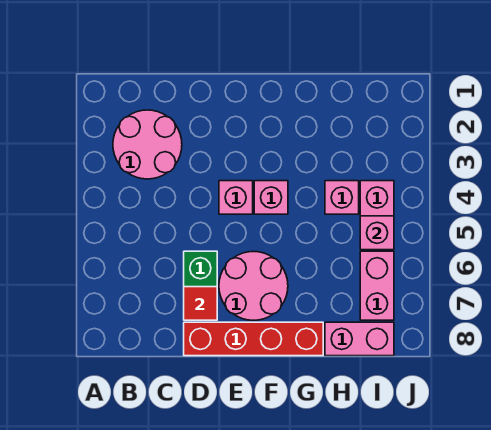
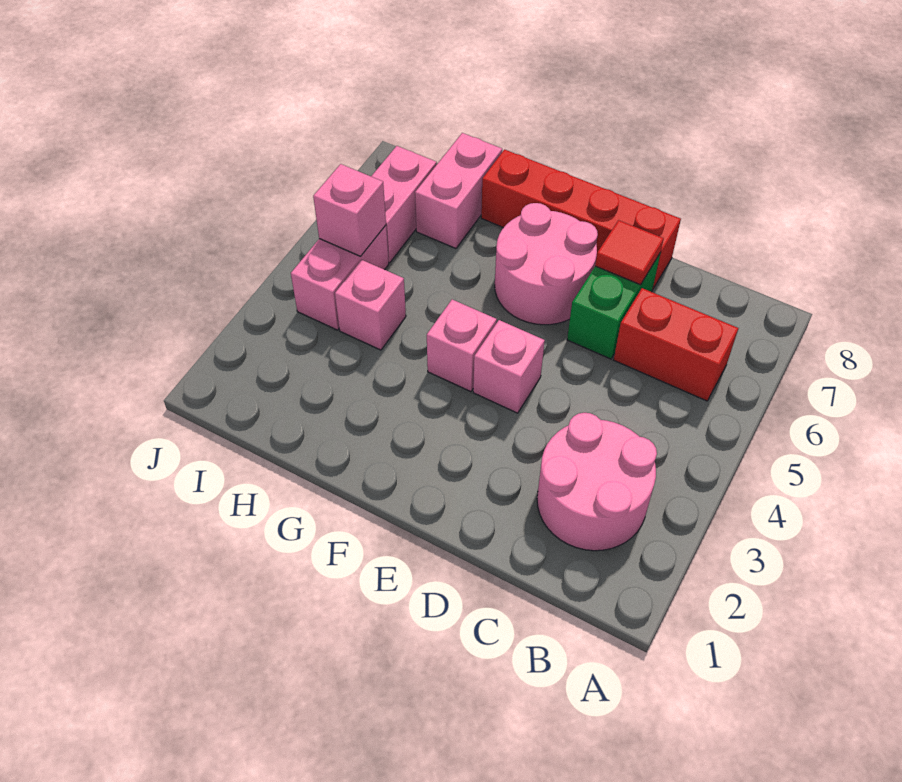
none -> red 1x2 brick [614,288,738,401]
pink 1x2 brick [325,322,394,356] -> pink 1x2 brick turned to [415,133,502,249]

